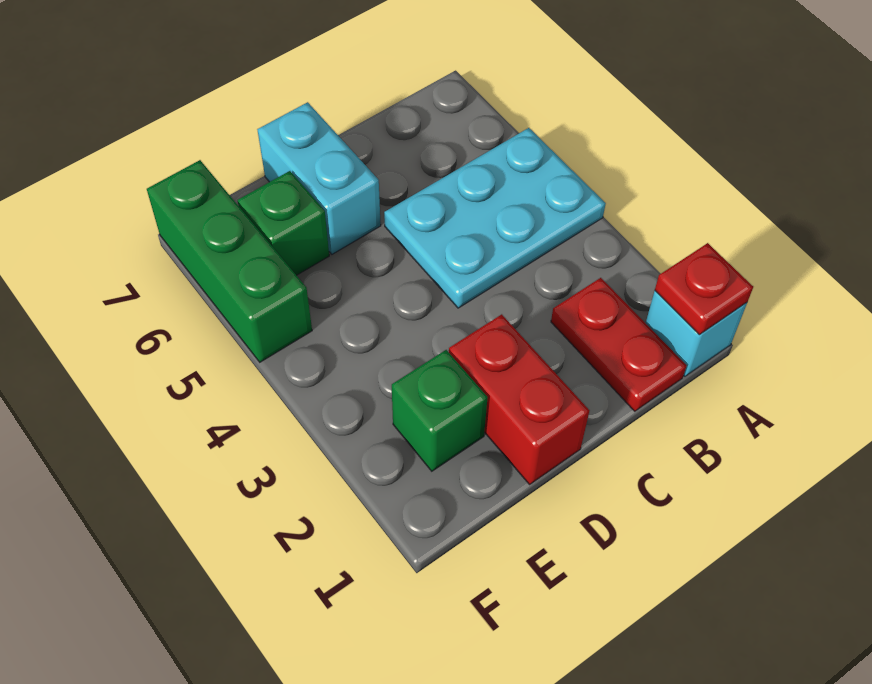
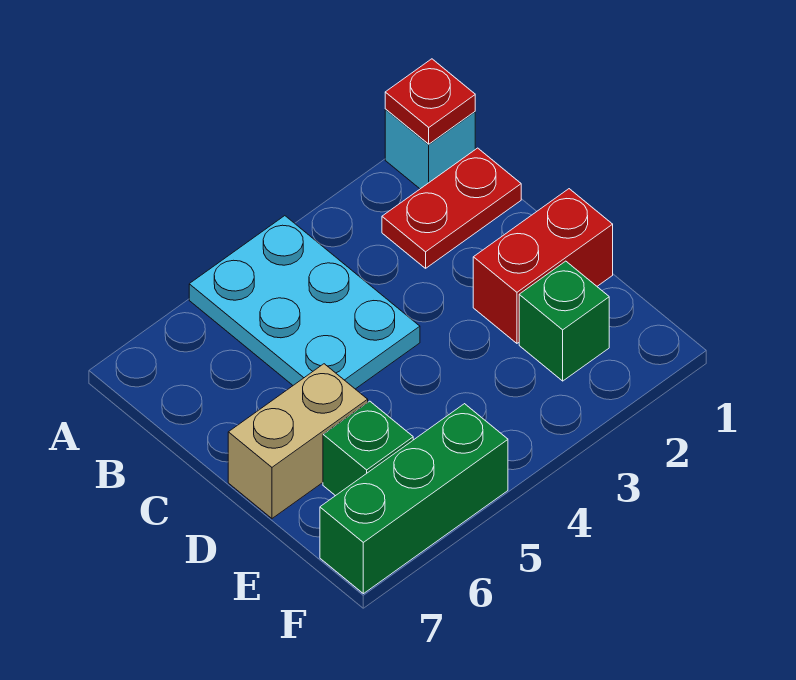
cyan 1x2 brick [257,102,381,254] -> tan 1x2 brick [228,364,368,518]

